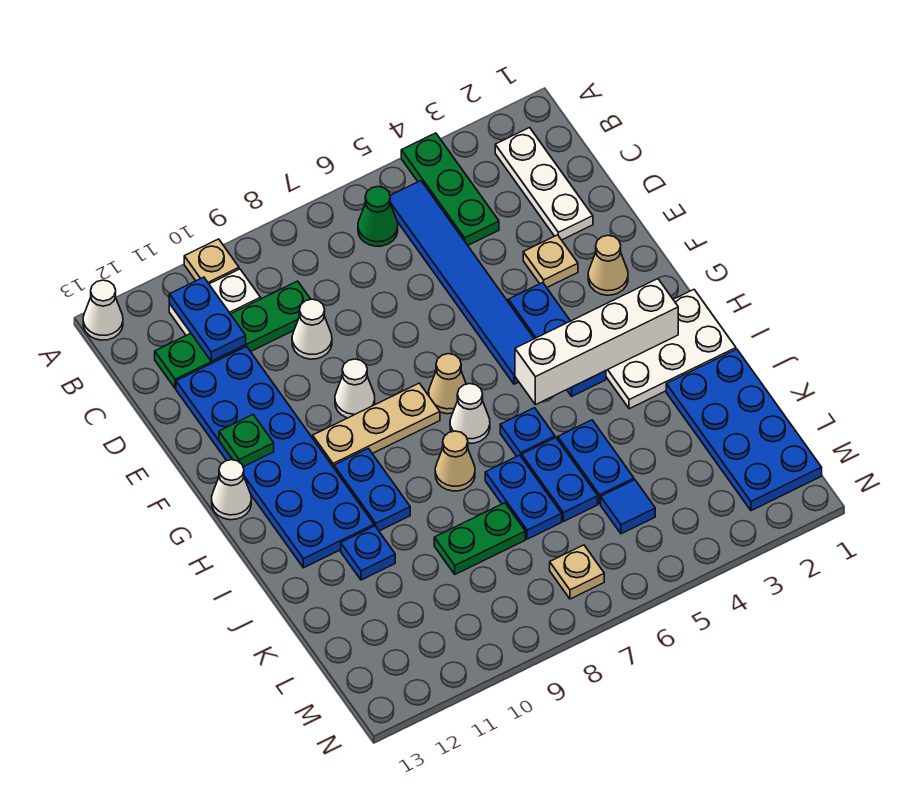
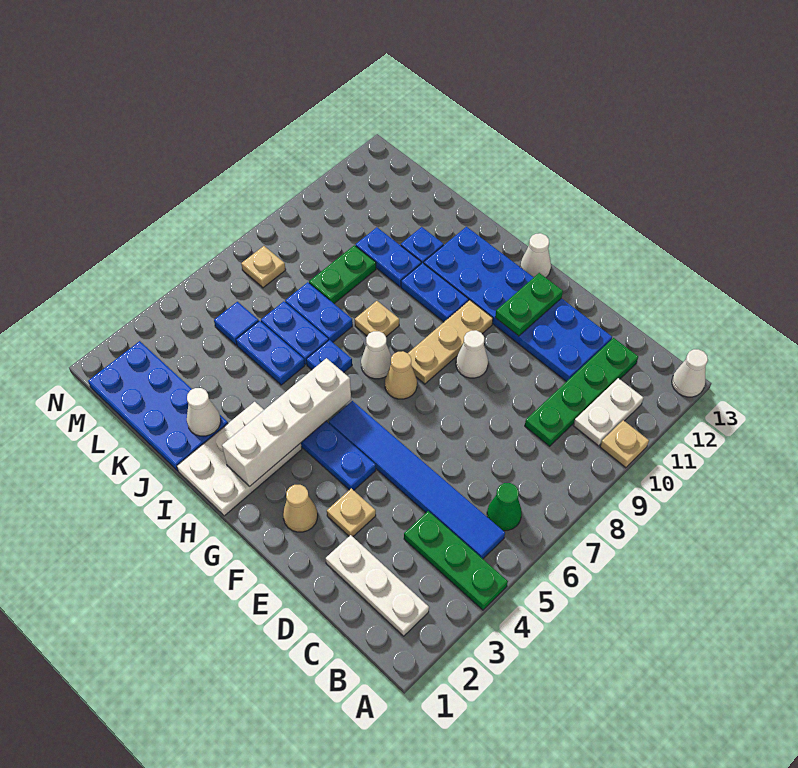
blue 1x2 plate [169,277,246,361] -> blue 1x2 plate moved to [356,227,421,287]
white 1x1 cone [292,299,332,359] -> white 1x1 cone moved to [187,388,221,436]
green 1x1 plate [219,415,274,467] -> green 1x2 plate [495,273,563,336]
tan 1x1 cone [435,431,475,491] -> tan 1x1 plate [355,301,399,337]

